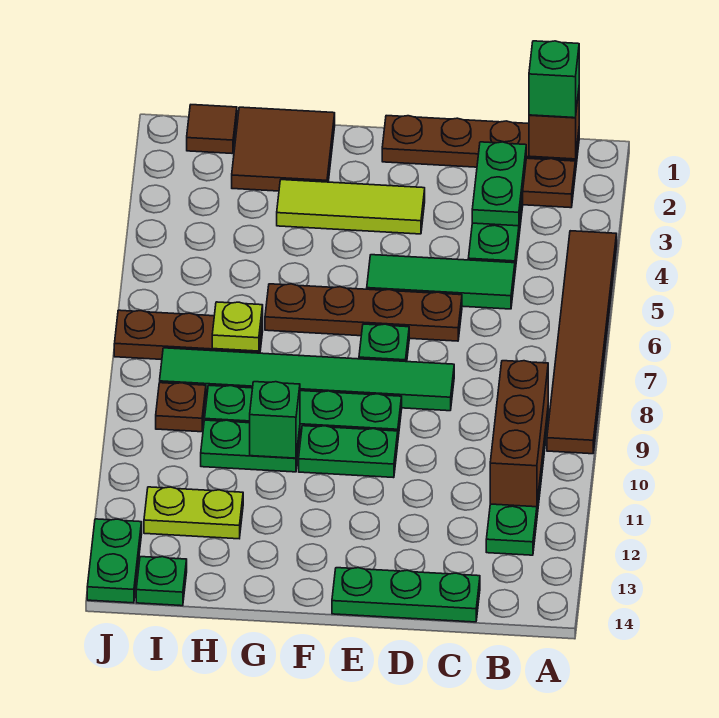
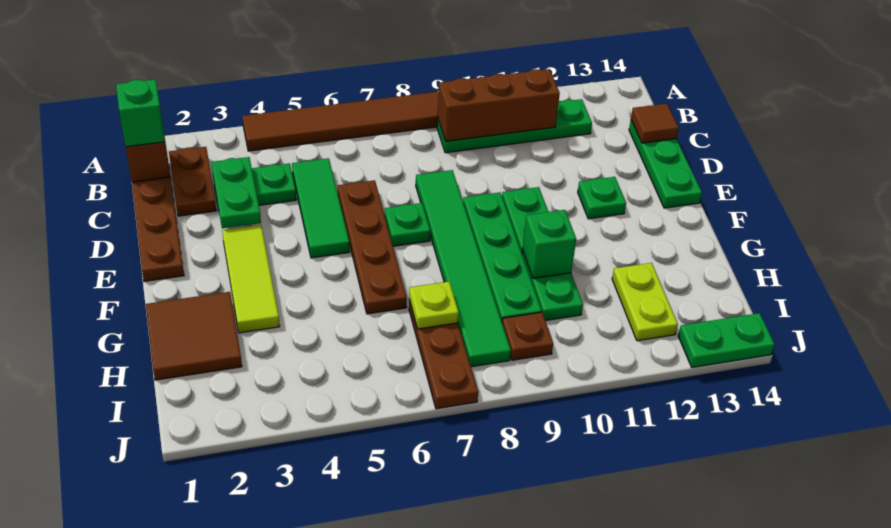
green 1x2 plate [472,142,526,226] -> green 1x2 plate turned to [211,157,261,228]
brown 1x1 tile [187,105,237,154] -> brown 1x1 tile moved to [631,104,679,143]
green 1x1 plate [136,557,187,606] -> green 1x1 plate moved to [578,177,626,219]

